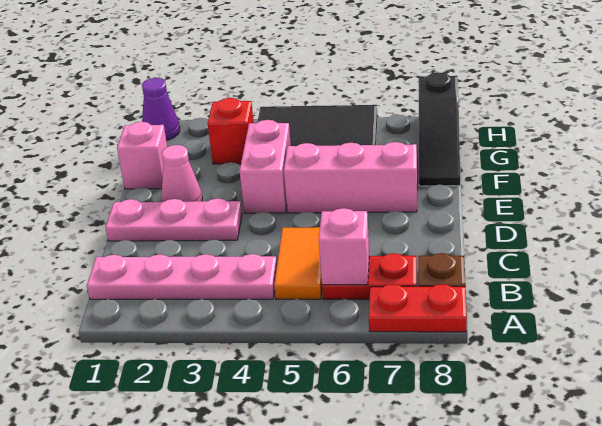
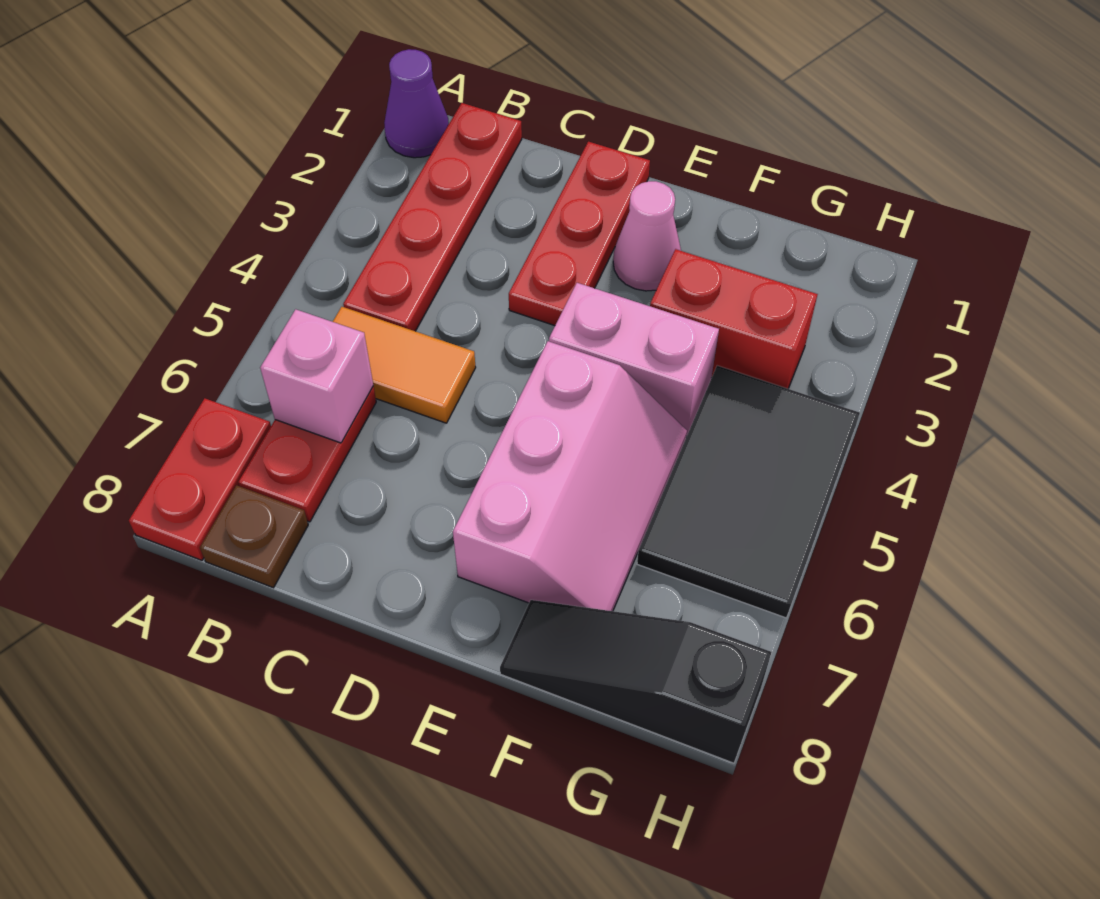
pink 1x4 plate [87,254,277,299] -> red 1x4 plate [343,103,522,331]
pink 1x3 plate [106,198,242,241] -> red 1x3 plate [509,142,650,326]
pink 1x1 brick [117,122,167,189] -> none
red 1x1 brick [208,98,254,164] -> red 1x2 brick [650,249,818,389]
purple 1x1 cone [142,78,180,141] -> purple 1x1 cone moved to [384,49,449,158]

